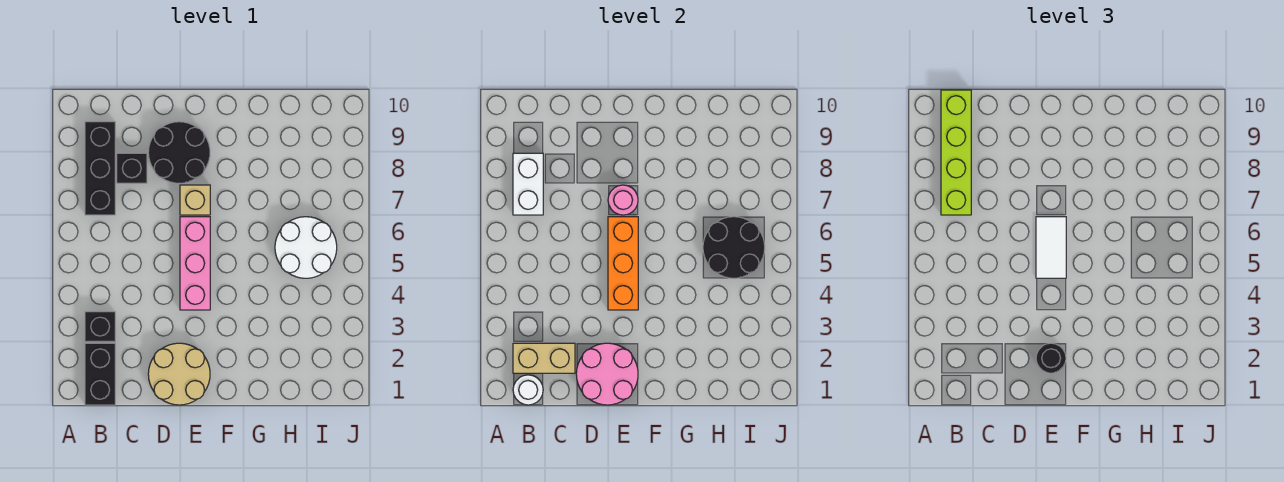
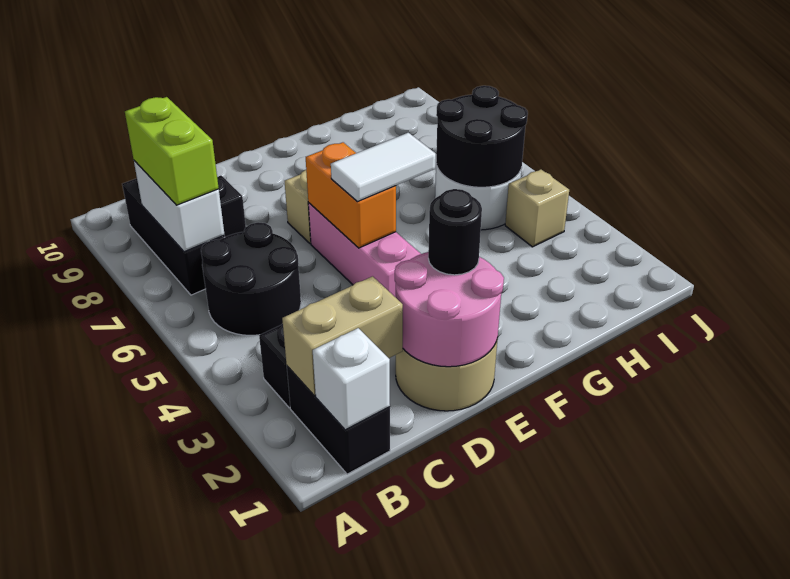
white 1x1 round brick [513,375,543,405] -> white 1x1 brick [313,328,390,430]
lime 1x4 brick [941,90,971,215] -> lime 1x2 brick [125,97,219,205]
black 2x2 round brick [148,122,210,183] -> black 2x2 round brick moved to [201,222,301,335]
orange 1x3 brick [608,217,638,310] -> orange 1x2 brick [306,142,396,248]
white 1x2 tile [1036,217,1066,278] -> white 1x2 tile turned to [331,133,436,202]
pink 1x1 round brick [608,185,638,215] -> none
none -> tan 1x1 brick [505,169,569,247]

